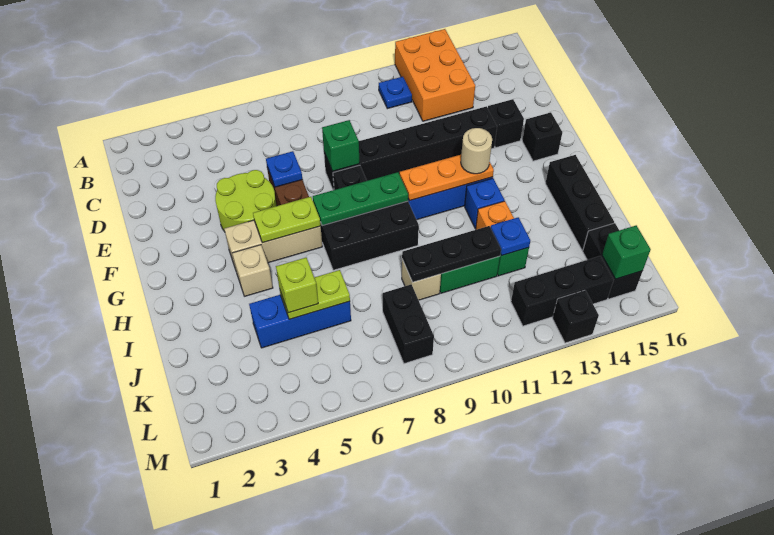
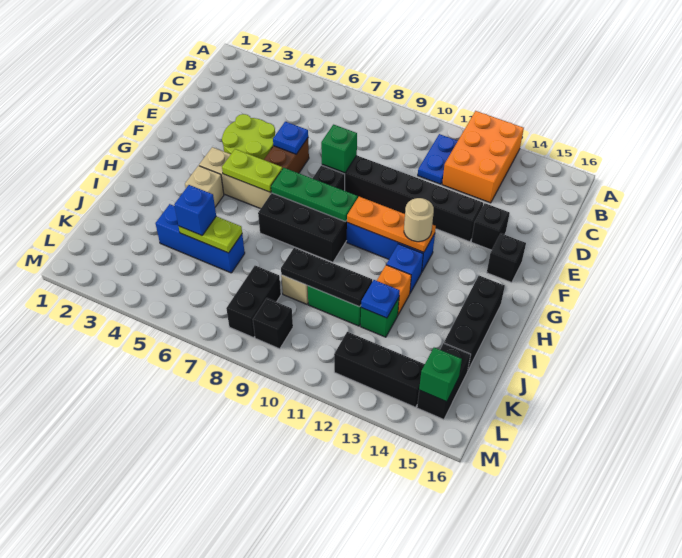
blue 1x1 plate [379,77,412,109] -> blue 1x2 plate [418,134,458,184]
lime 1x1 brick [276,258,318,313] -> blue 1x1 brick [174,185,216,235]
black 1x1 brick [552,290,599,343] -> black 1x1 brick moved to [253,298,293,349]

